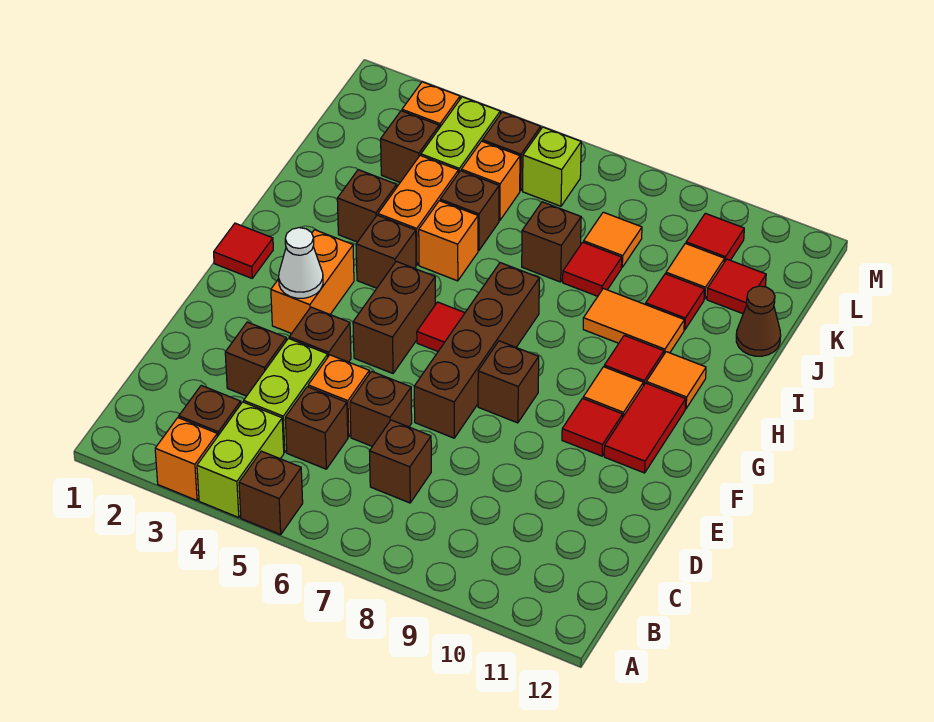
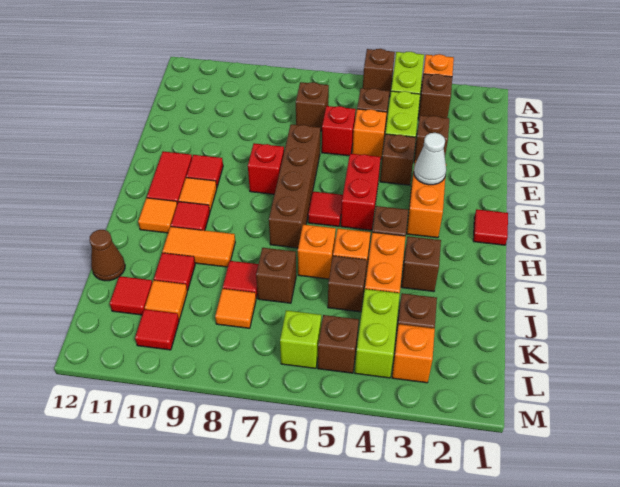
brown 1x1 brick [350,371,412,446] -> red 1x1 brick [322,106,356,156]
brown 1x2 brick [353,261,435,373] -> red 1x2 brick [341,154,381,230]
brown 1x1 brick [478,341,539,423] -> red 1x1 brick [248,143,284,194]
orange 1x1 brick [461,141,520,221] -> orange 1x1 brick moved to [298,224,336,279]

